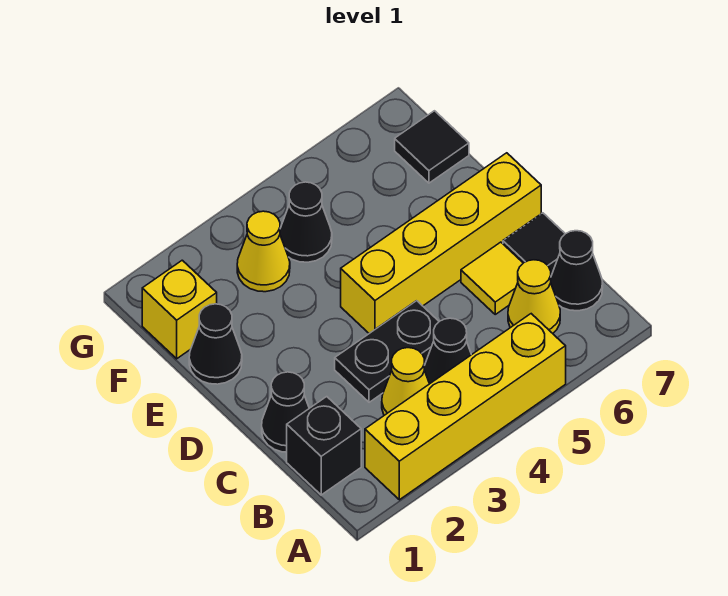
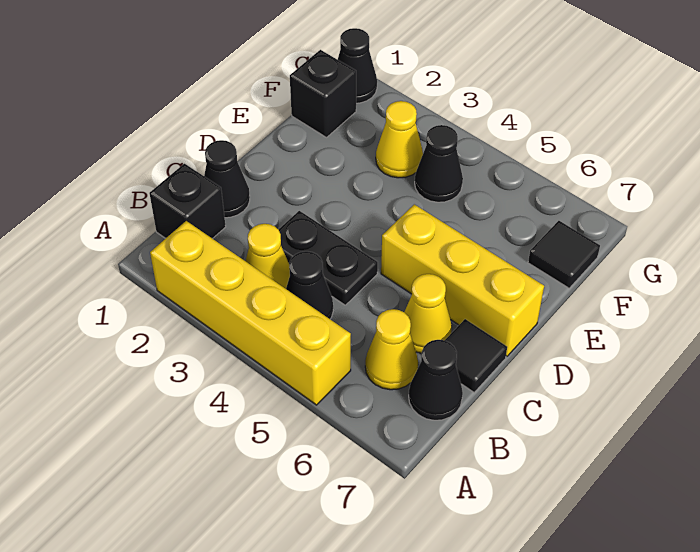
yellow 1x1 tile [461,242,523,314] -> yellow 1x1 cone [404,274,452,353]
yellow 1x4 brick [341,153,541,333] -> yellow 1x3 brick [381,204,544,356]
black 1x1 cone [189,304,242,384] -> black 1x1 cone moved to [338,28,377,103]
yellow 1x1 brick [142,260,217,359] -> black 1x1 brick [290,50,356,137]

